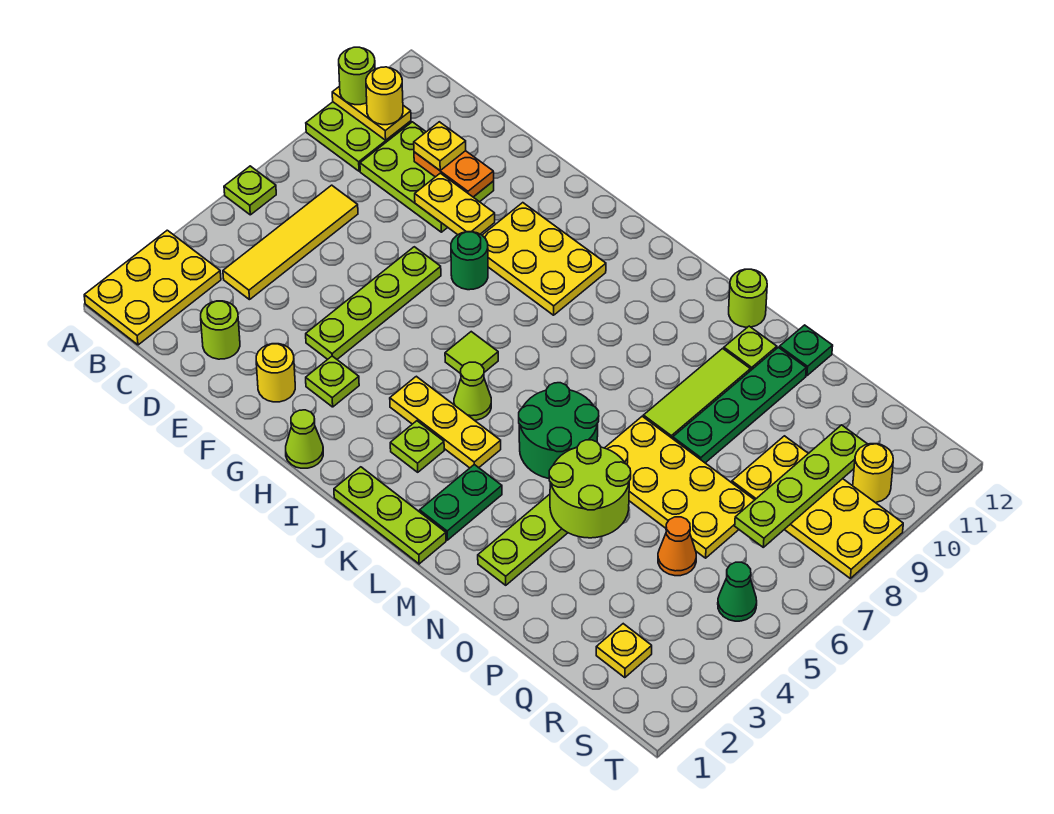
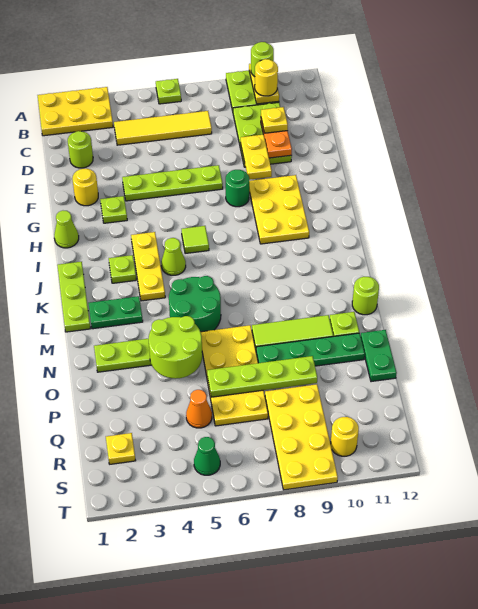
green 1x1 plate [780,325,833,376] -> green 1x2 plate [361,330,397,382]
lime 1x4 plate [735,425,867,547] -> lime 1x4 plate moved to [207,356,317,397]

